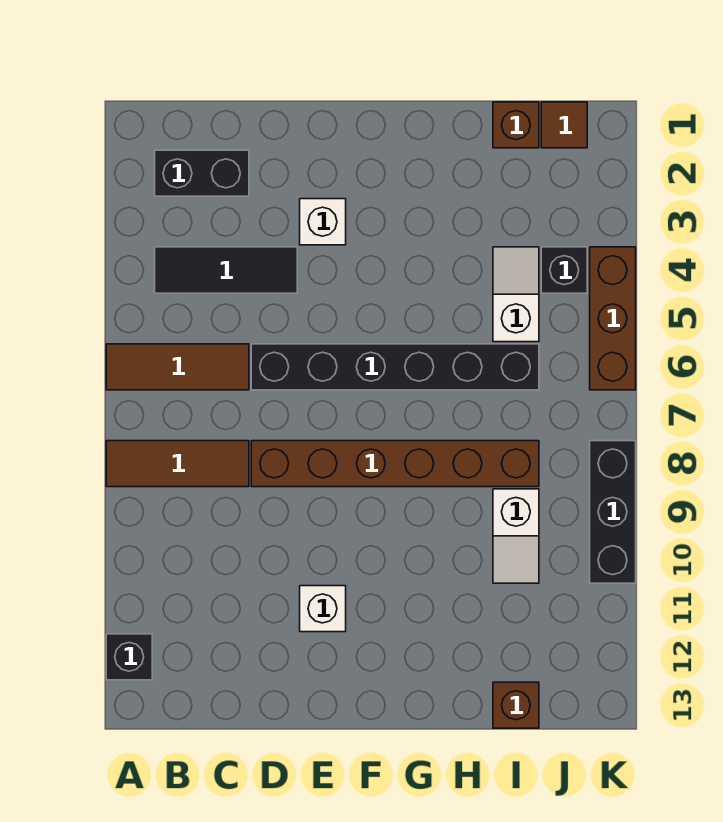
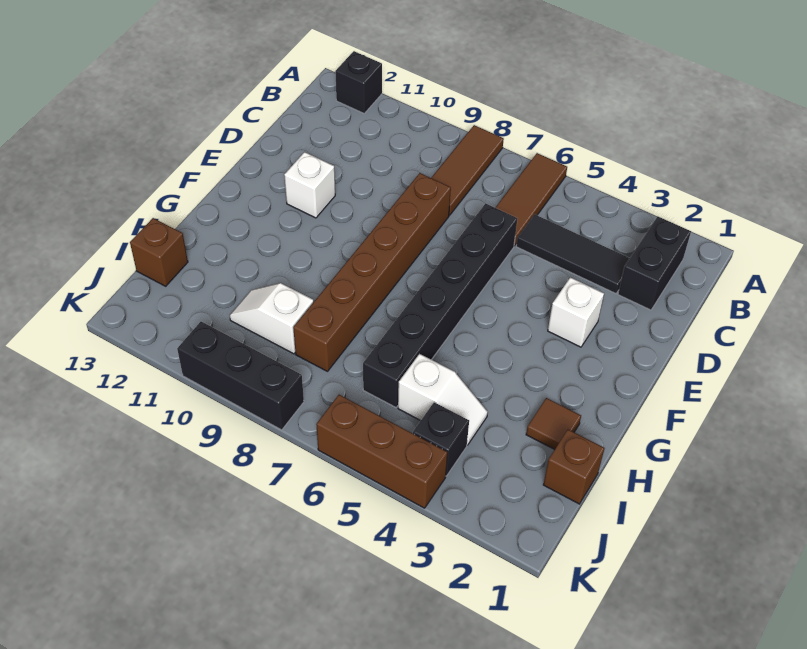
black 1x3 tile [155,247,297,293] -> black 1x3 tile turned to [516,214,630,294]
brown 1x1 tile [541,102,587,148] -> brown 1x1 tile moved to [526,398,581,450]

